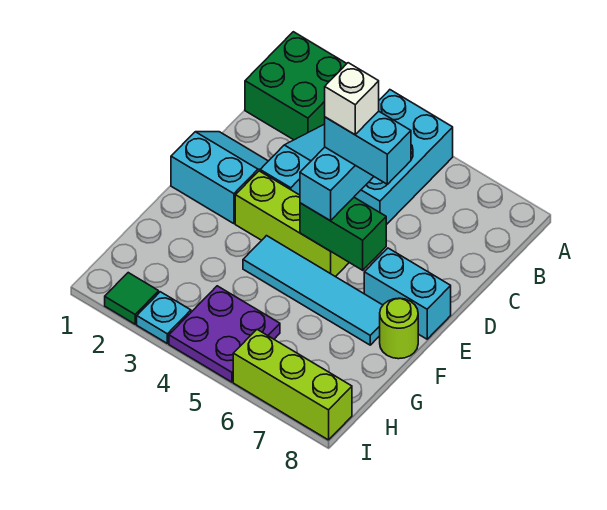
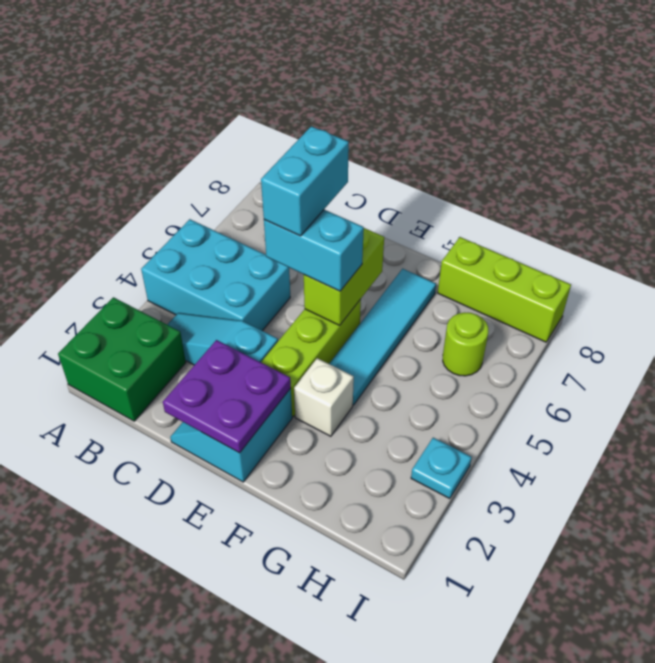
white 1x1 brick [325,63,379,135] -> white 1x1 brick moved to [294,358,354,436]
green 1x2 brick [300,197,386,270] -> lime 1x2 brick [304,228,384,325]
cyan 1x2 brick [364,248,451,339] -> none
lime 1x1 round brick [380,298,418,359] -> lime 1x1 round brick moved to [443,312,488,376]
purple 2x2 plate [169,286,280,382] -> purple 2x2 plate moved to [163,340,291,453]
green 1x1 tile [105,273,159,324] -> none
lime 1x3 brick [233,330,352,440] -> lime 1x3 brick turned to [438,237,571,342]

